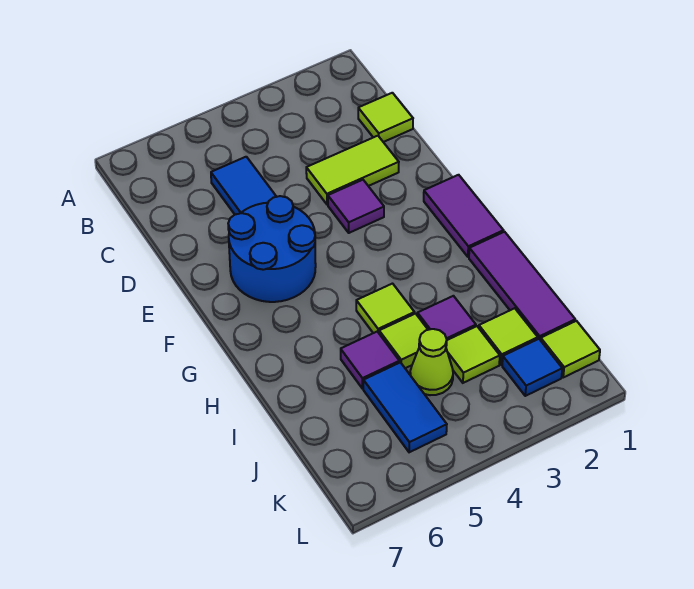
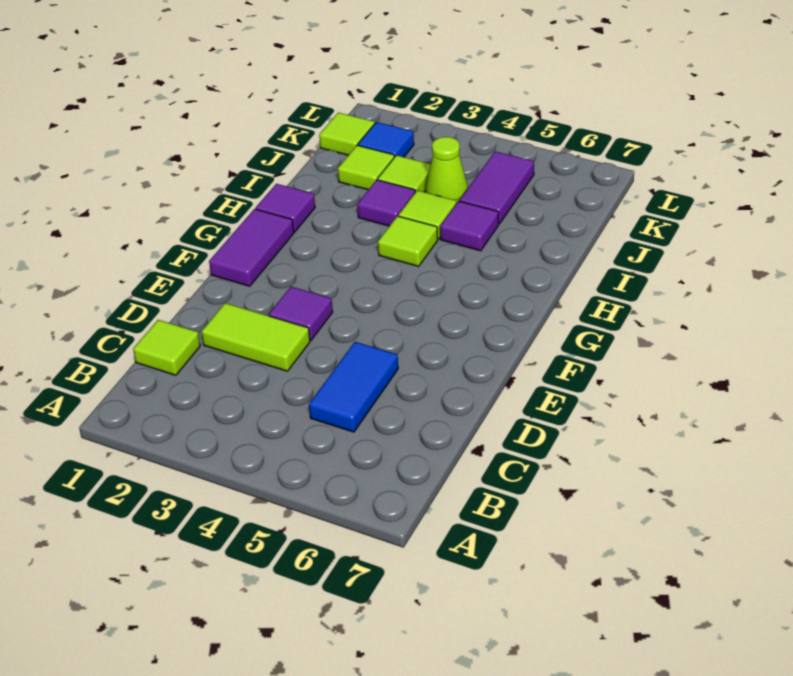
blue 2x2 round brick [228,196,316,302] -> none
purple 1x3 tile [469,232,575,340] -> purple 1x1 tile [255,184,315,232]
blue 1x2 tile [363,362,447,452] -> purple 1x2 tile [459,151,534,224]

